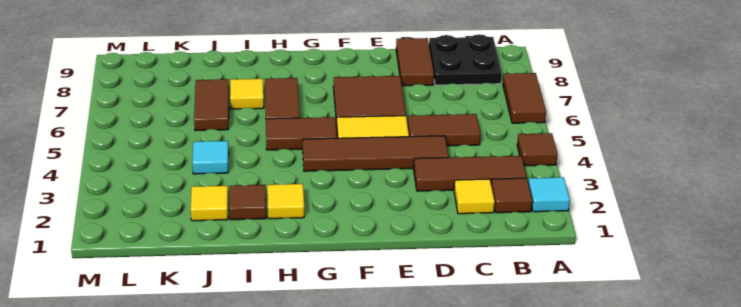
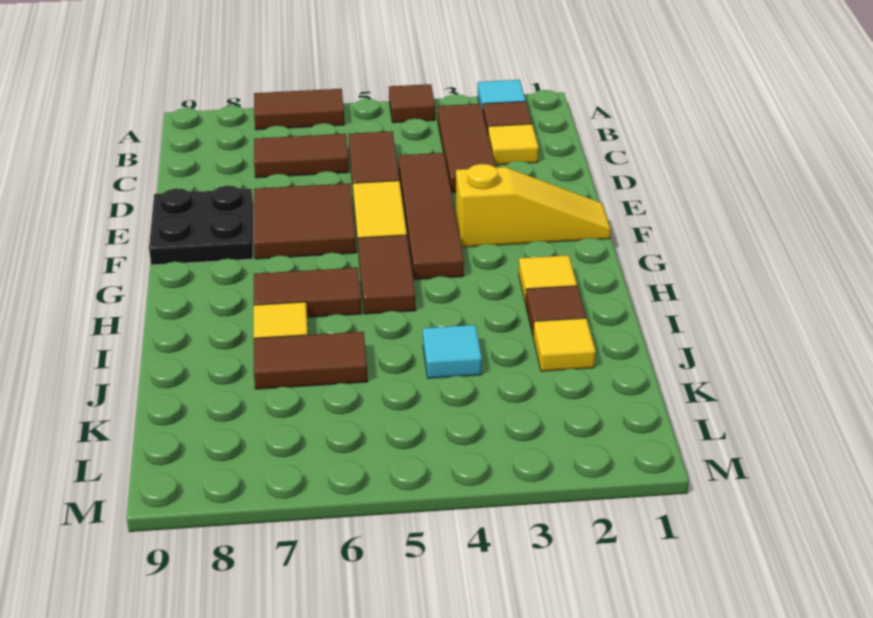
black 2x2 plate [429,34,502,85] -> black 2x2 plate moved to [149,186,253,265]
brown 1x2 tile [396,38,434,86] -> brown 1x2 tile moved to [254,134,349,178]
none -> yellow 1x3 slope [456,164,611,247]

